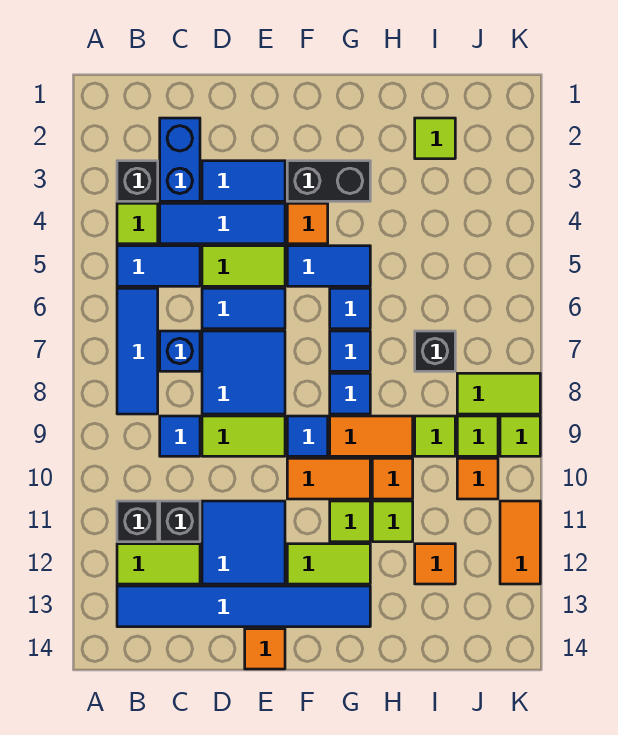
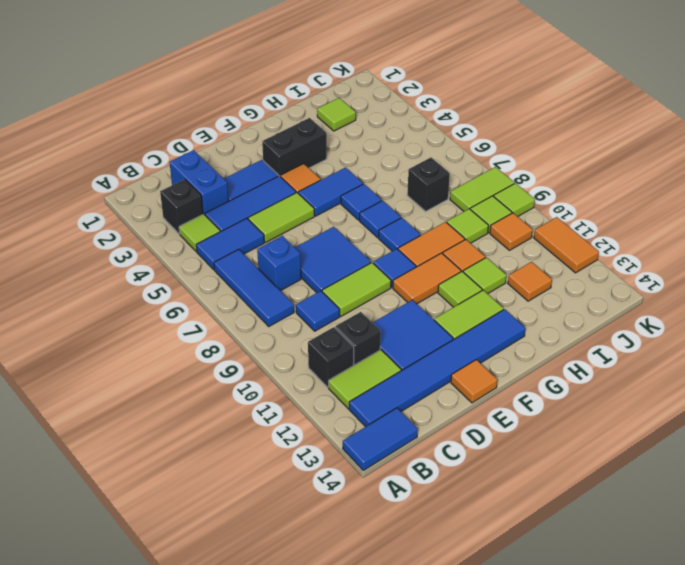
blue 1x2 tile [202,288,285,329] -> blue 1x2 tile moved to [343,408,418,470]

